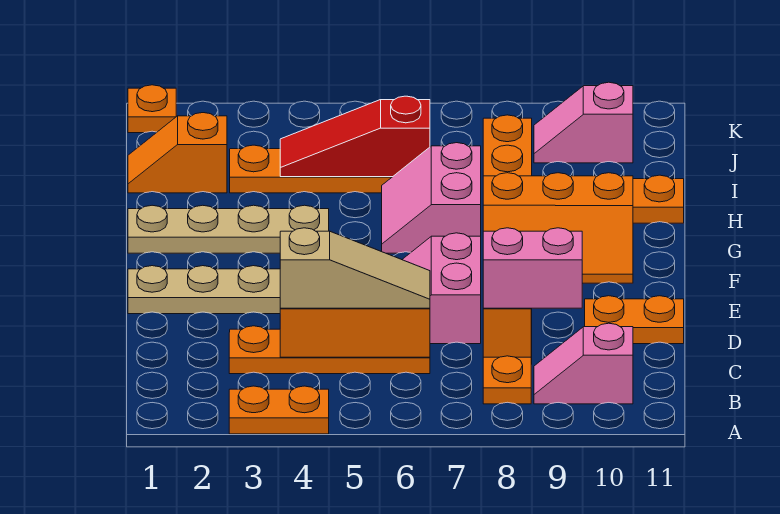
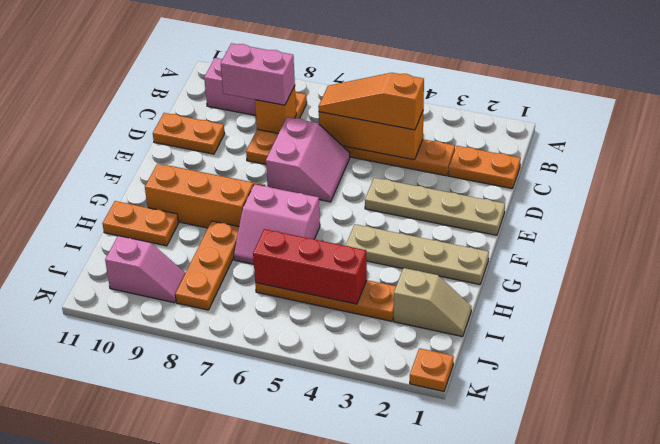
orange 1x2 plate [229,386,329,434] -> orange 1x2 plate moved to [449,146,521,189]
tan 1x3 slope [280,228,430,308] -> orange 1x3 slope [318,73,424,130]
pink 2x2 slope [382,143,481,253] -> pink 2x2 slope turned to [234,184,320,264]
orange 1x2 slope [128,113,227,193] -> tan 1x2 slope [394,268,471,337]
red 1x3 slope [280,96,430,177] -> red 1x3 brick [253,229,367,304]

